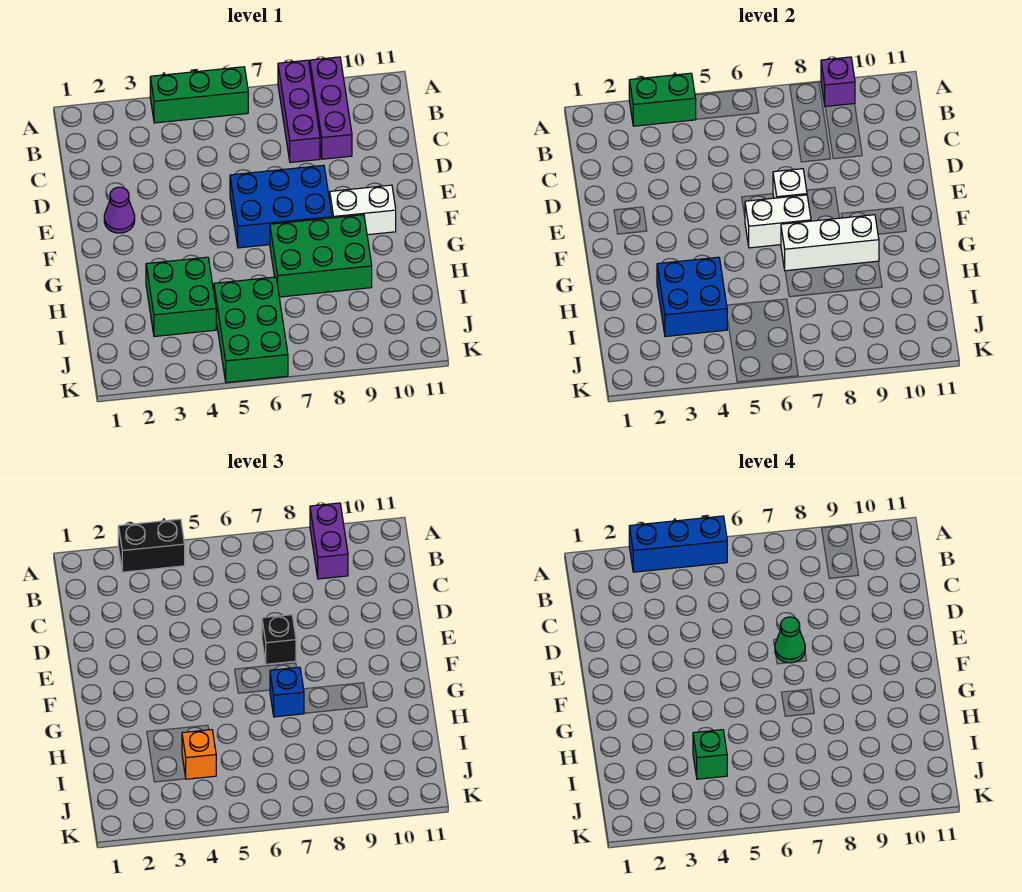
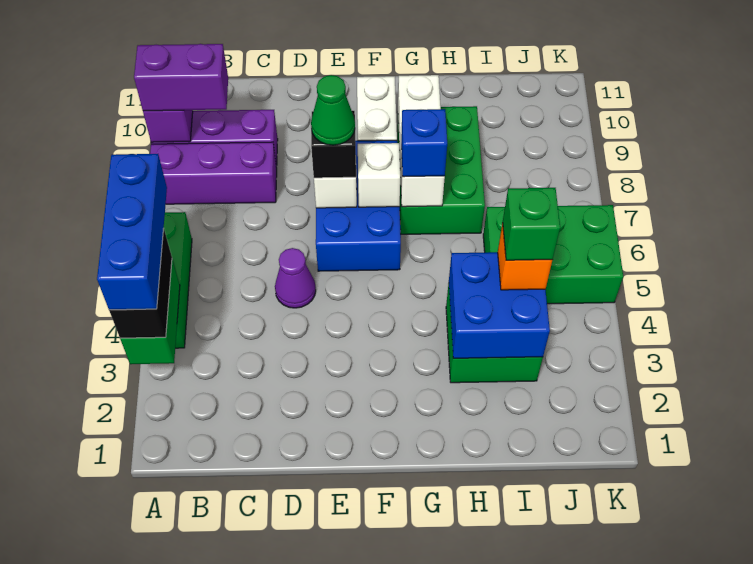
purple 1x1 cone [104,187,135,233] -> purple 1x1 cone moved to [275,248,316,308]
white 1x2 brick [745,195,811,248] -> white 1x1 brick [358,143,400,207]

